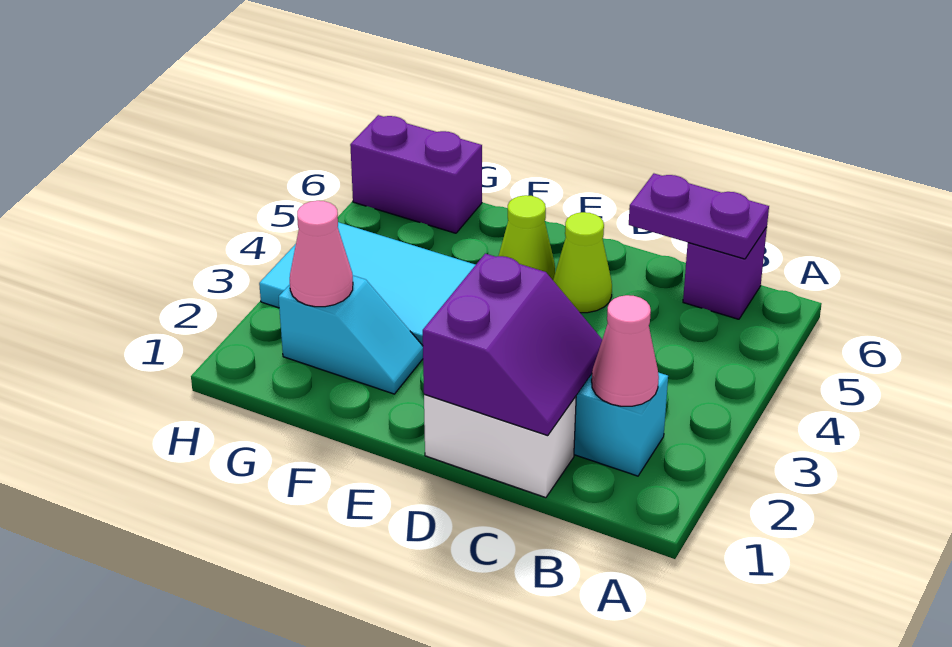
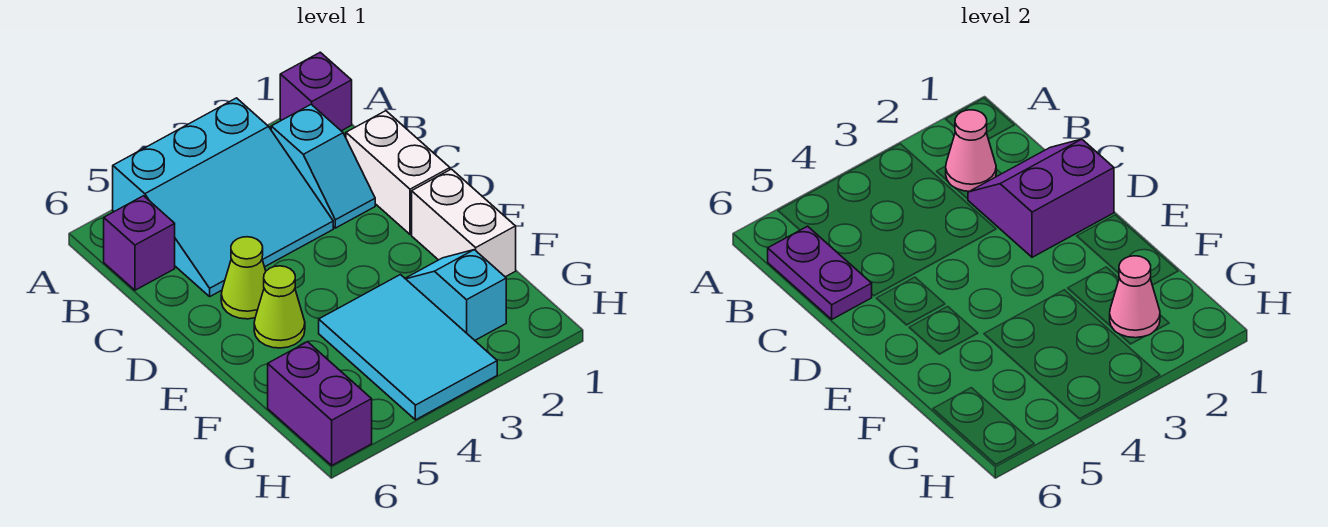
none -> purple 1x1 brick [280,52,352,131]
none -> cyan 3x3 slope [113,98,333,296]
none -> white 1x2 brick [412,169,516,277]

